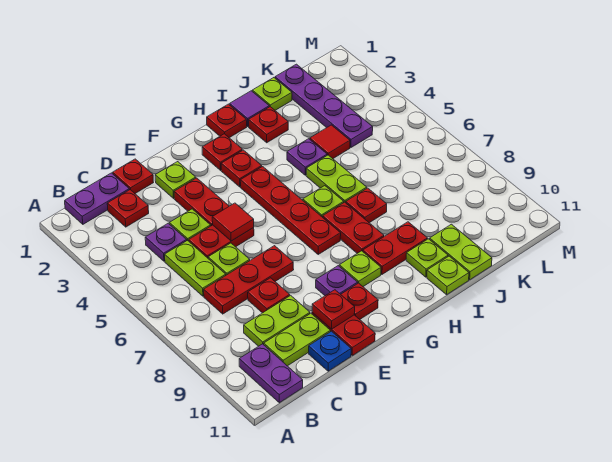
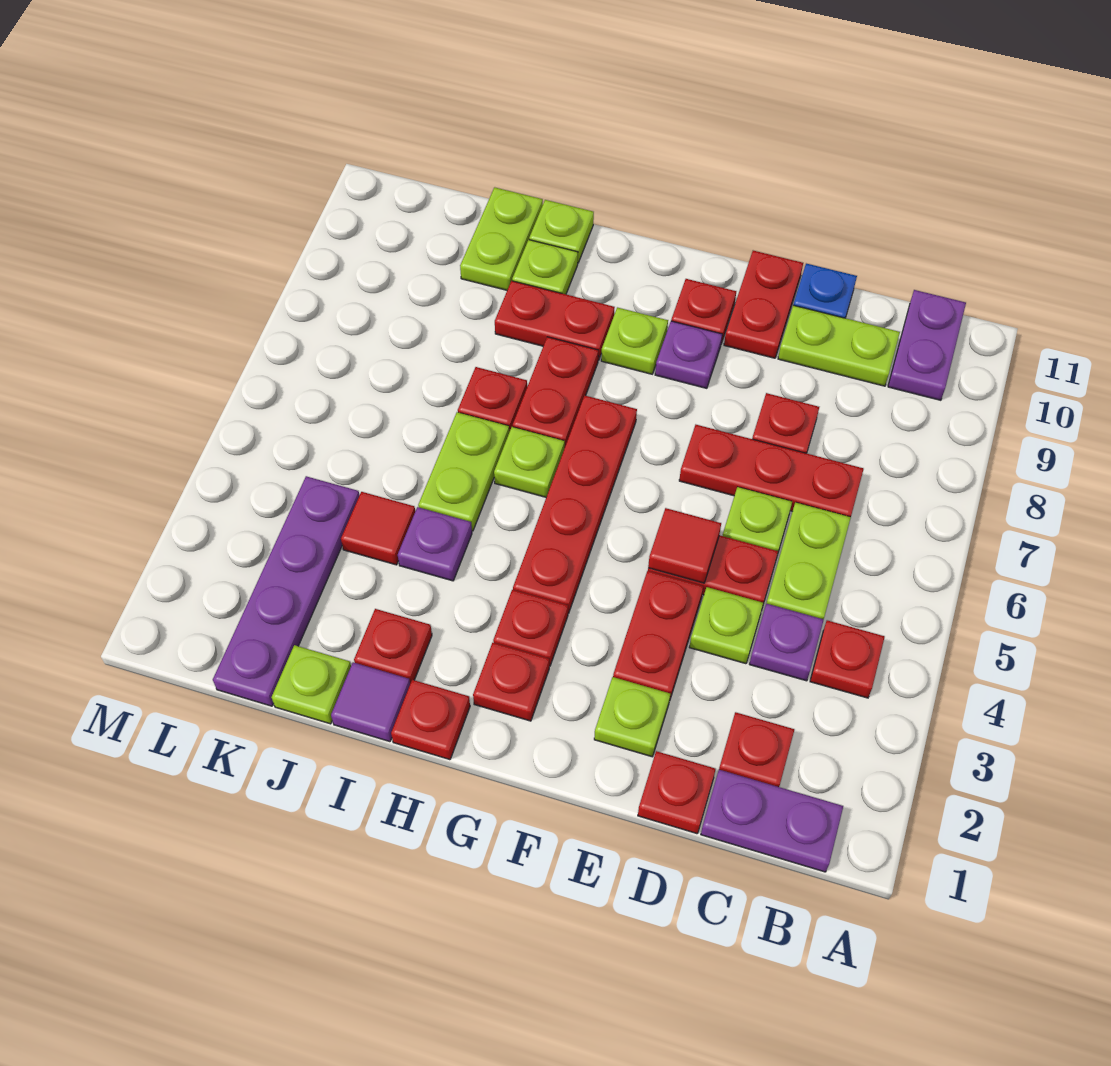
lime 1x2 plate [244,295,310,346] -> none
red 1x1 plate [312,290,355,329] -> red 1x1 plate moved to [810,620,885,698]

